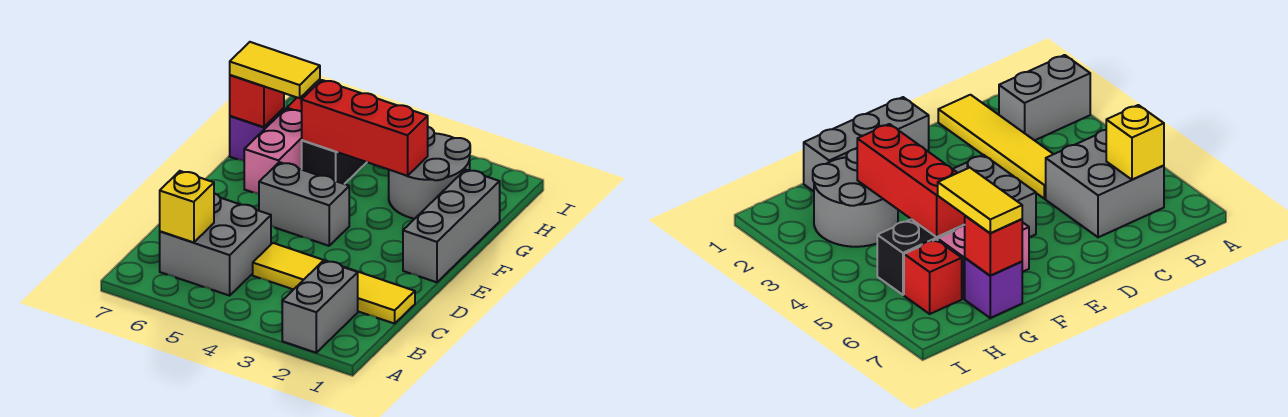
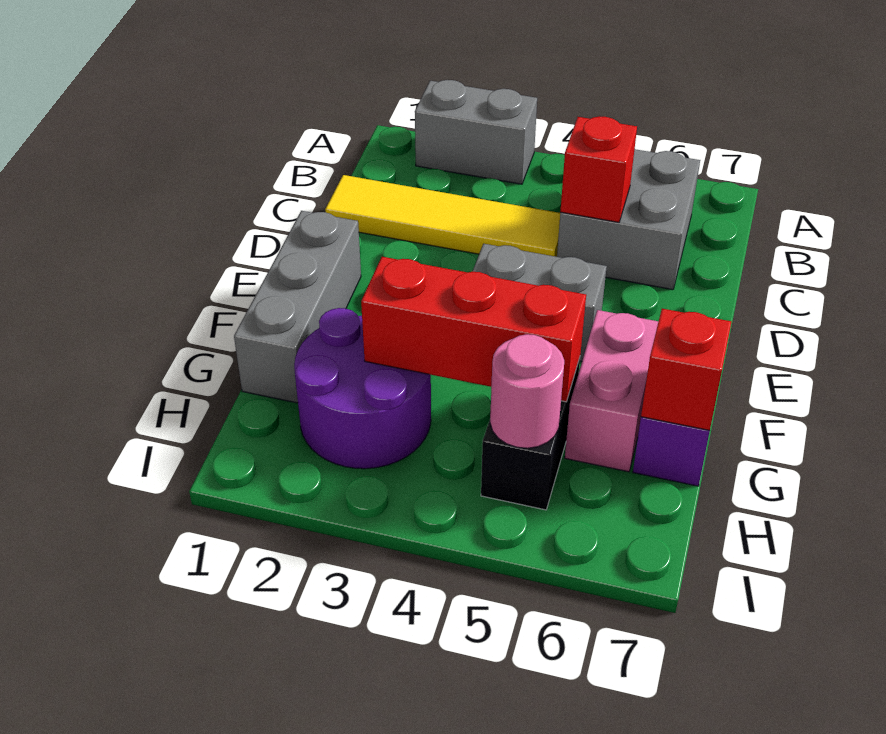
grey 1x2 brick [282,261,358,353] -> grey 1x2 brick turned to [415,80,537,184]
yellow 1x1 brick [160,171,214,242] -> none
grey 2x2 round brick [389,127,470,219] -> purple 2x2 round brick [294,308,431,469]
yellow 1x2 tile [230,42,320,98] -> none
none -> pink 1x1 round brick [490,334,564,448]
red 1x1 brick [904,240,962,314] -> red 1x1 brick moved to [560,116,637,222]

